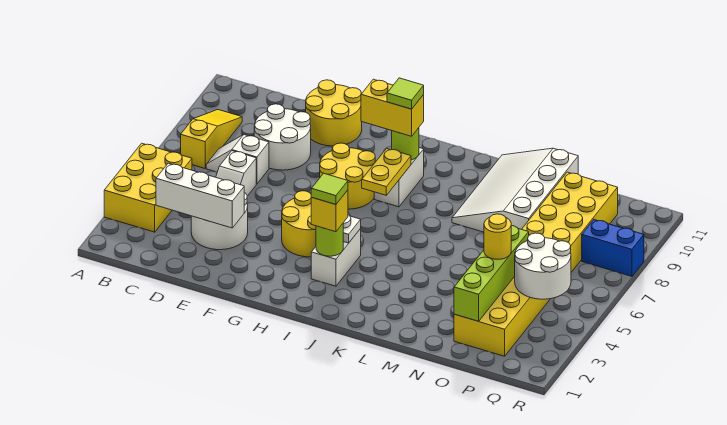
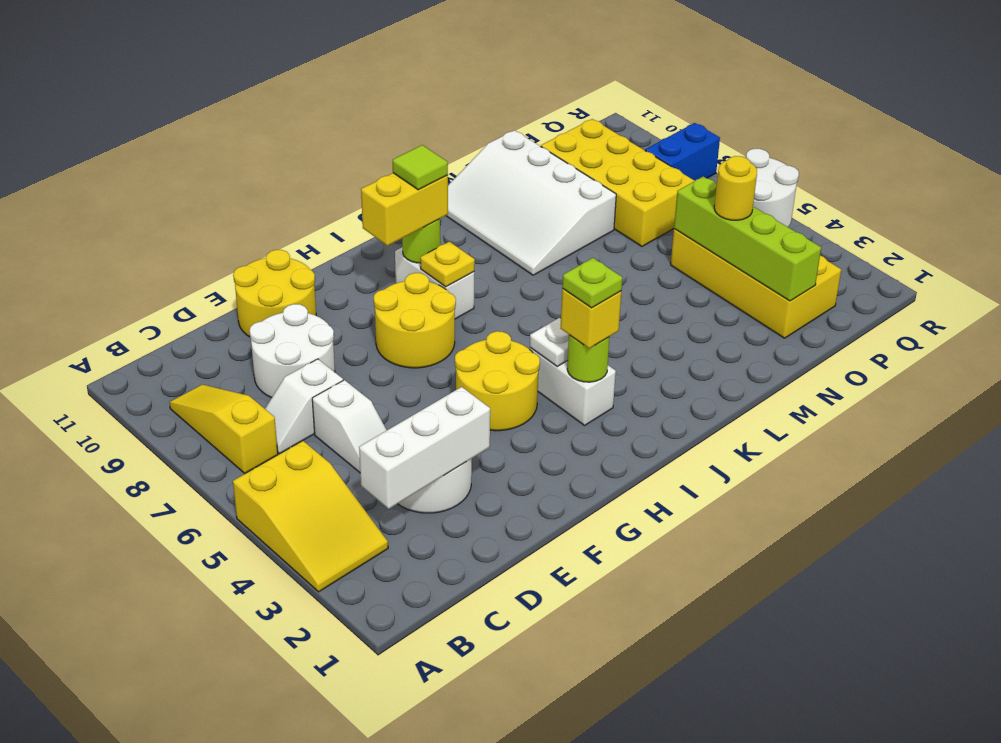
yellow 2x3 brick [104,143,192,232] -> yellow 2x3 slope [233,441,388,592]
lime 1x1 tile [311,173,348,204] -> lime 1x1 plate [562,258,622,308]
yellow 1x2 plate [362,148,411,195] -> yellow 1x1 plate [420,242,475,287]

